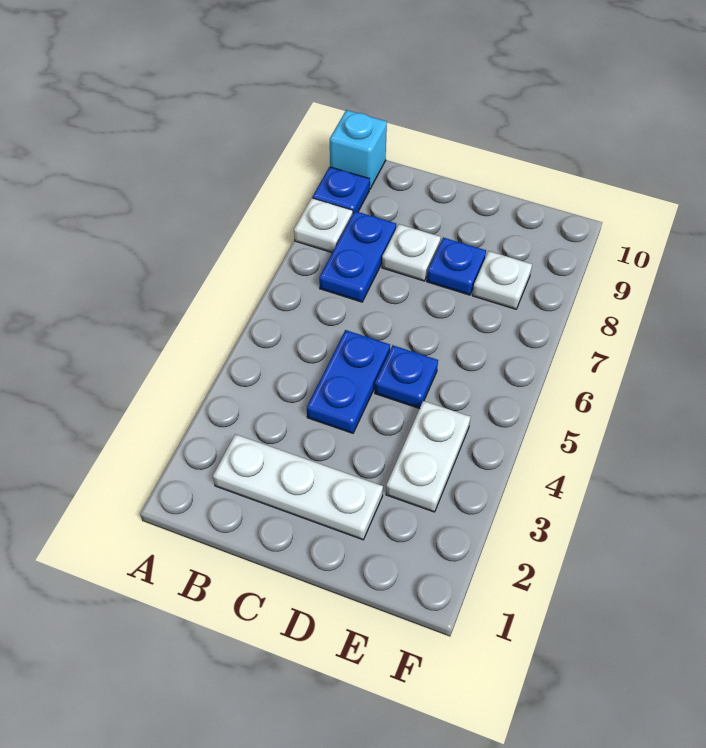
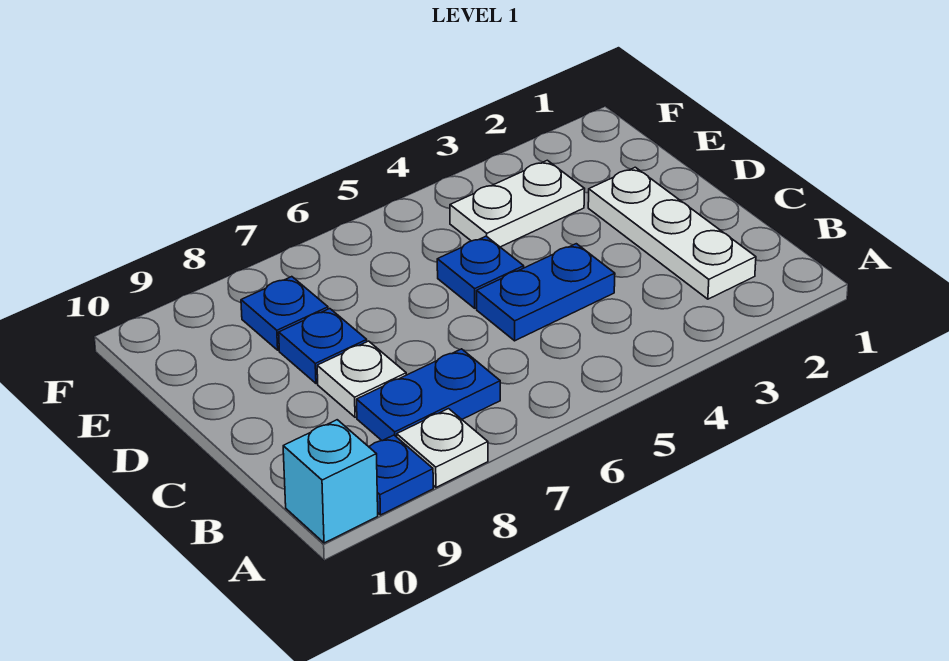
white 1x1 plate [472,251,532,309] -> blue 1x1 plate [241,277,328,350]

